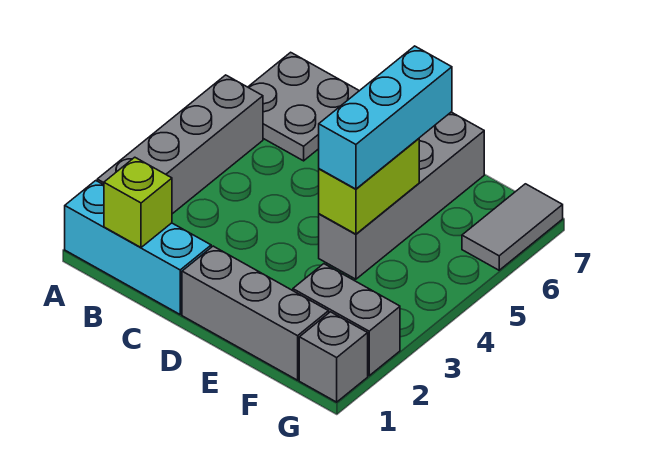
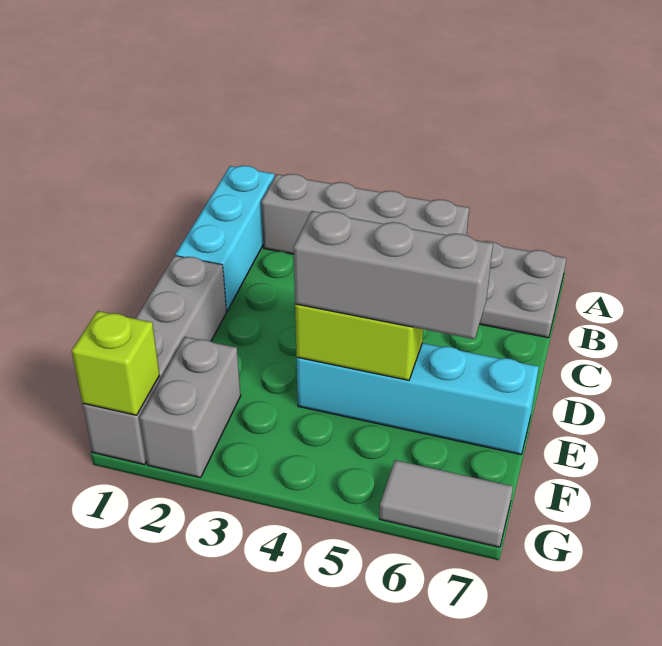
lime 1x1 brick [104,157,172,247] -> lime 1x1 brick moved to [72,311,160,415]
grey 1x4 brick [319,112,484,279] -> cyan 1x4 brick [297,343,539,454]
cyan 1x3 brick [319,46,452,189] -> grey 1x3 brick [294,211,493,339]

